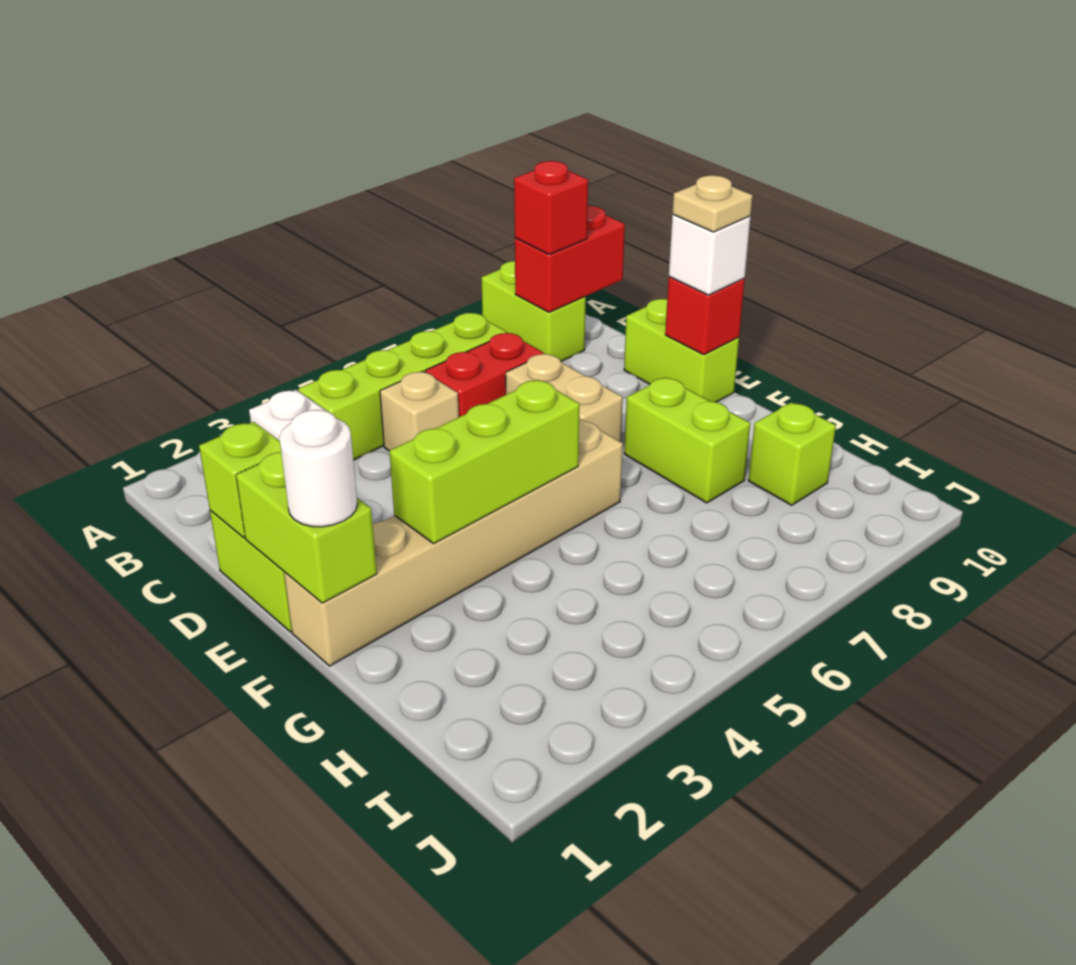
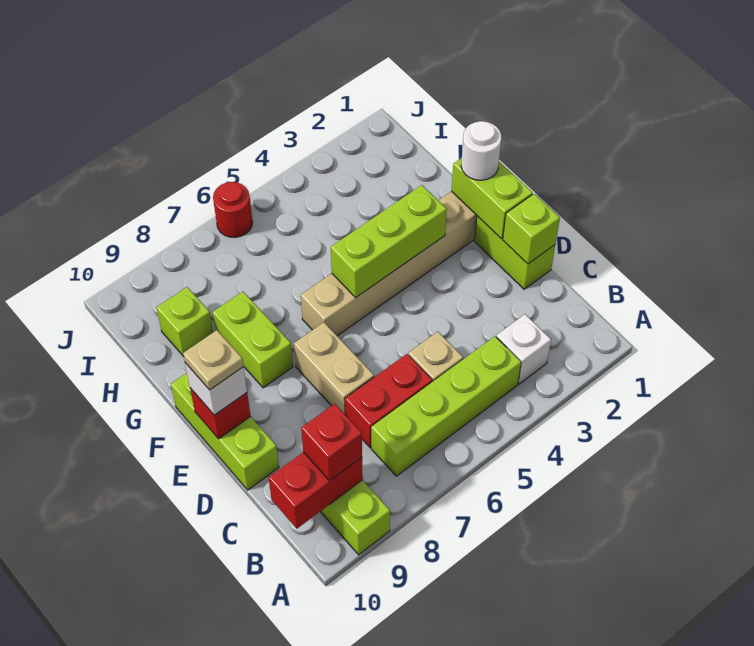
lime 1x2 brick [624,299,739,402] -> lime 1x3 brick [171,373,279,490]
none -> red 1x1 round brick [213,182,253,237]

